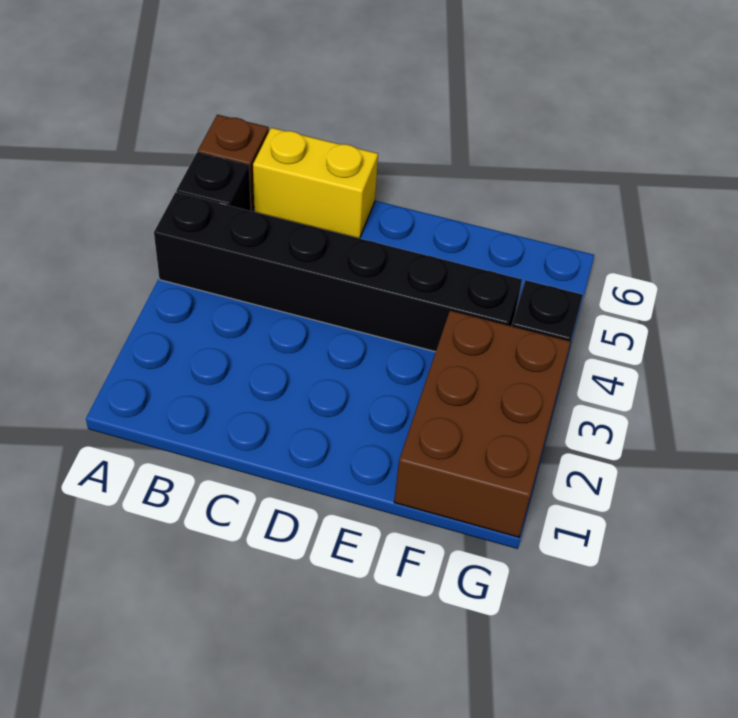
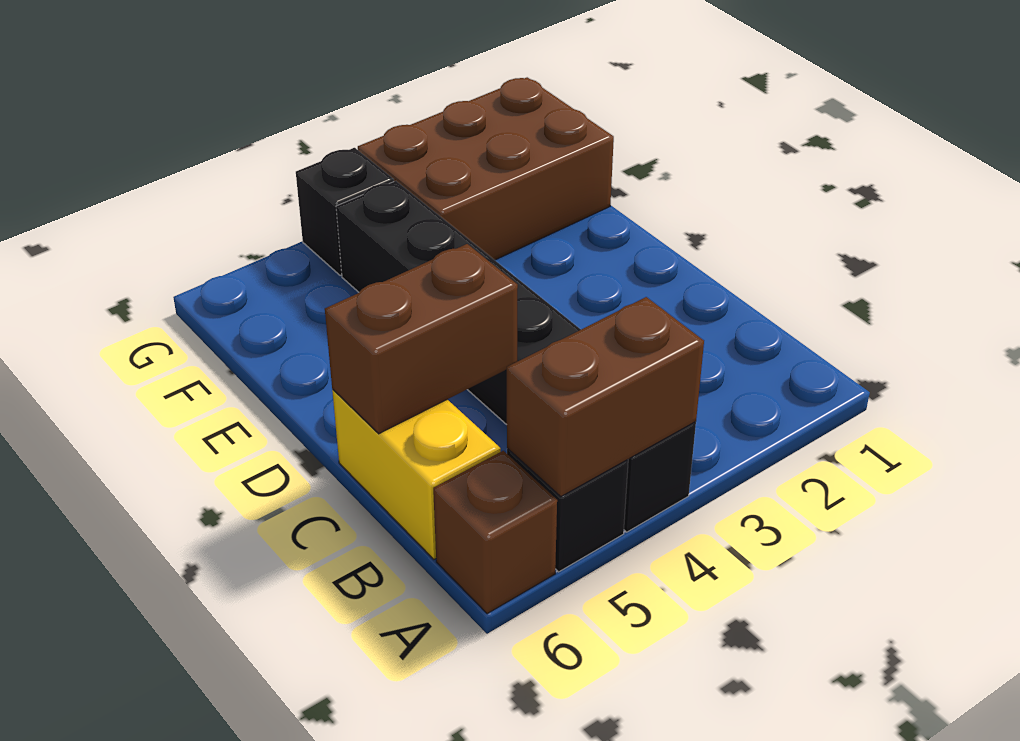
none -> brown 1x2 brick [507,297,704,496]
none -> brown 1x2 brick [325,244,518,434]

